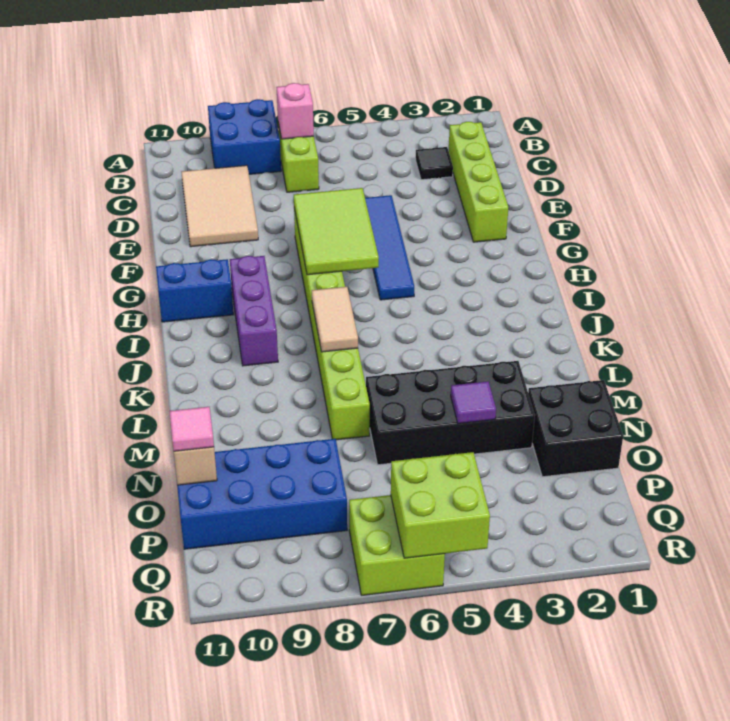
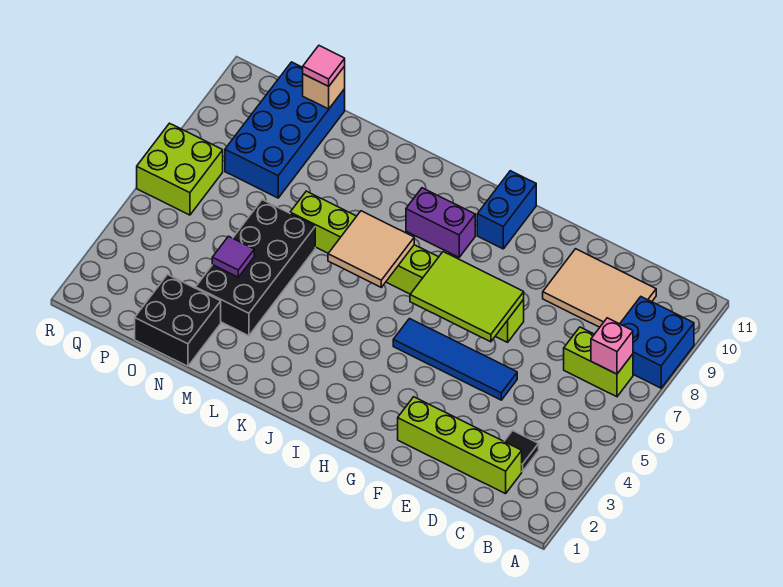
purple 1x3 brick [230,256,278,366] -> purple 1x2 brick [406,188,475,257]
tan 1x2 tile [312,287,358,352] -> tan 2x2 tile [328,211,414,287]
lime 2x2 brick [391,452,490,558] -> none

